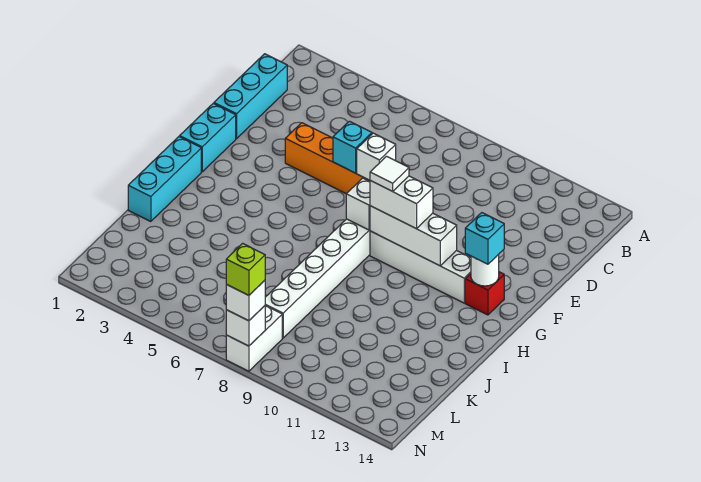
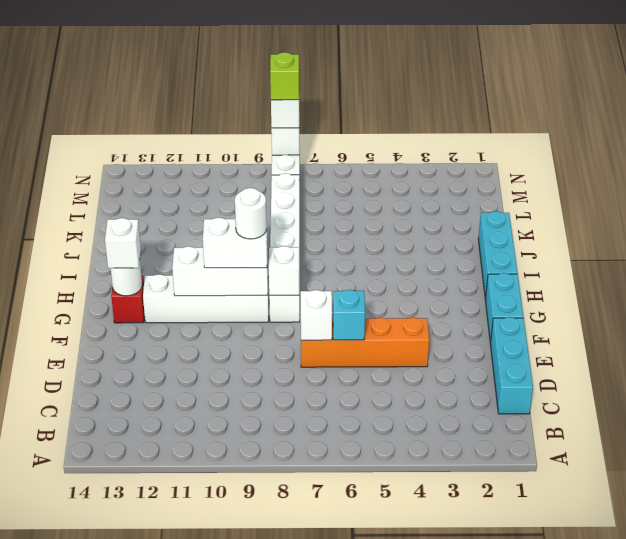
white 1x1 tile [370,156,409,191] -> white 1x1 round brick [235,188,267,239]
cyan 1x1 brick [465,213,504,264] -> white 1x1 brick [105,218,141,268]

